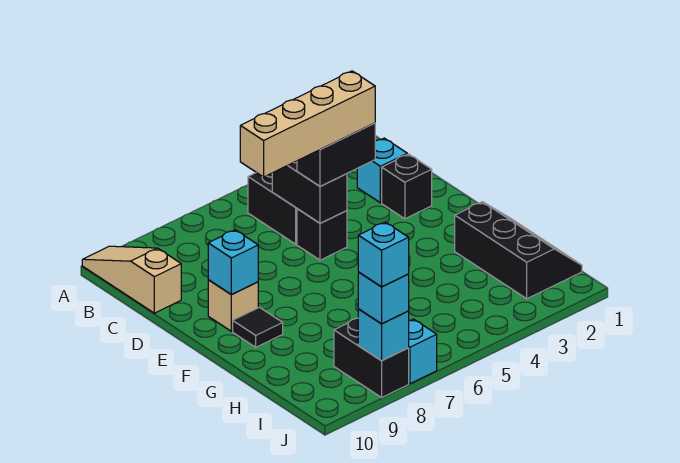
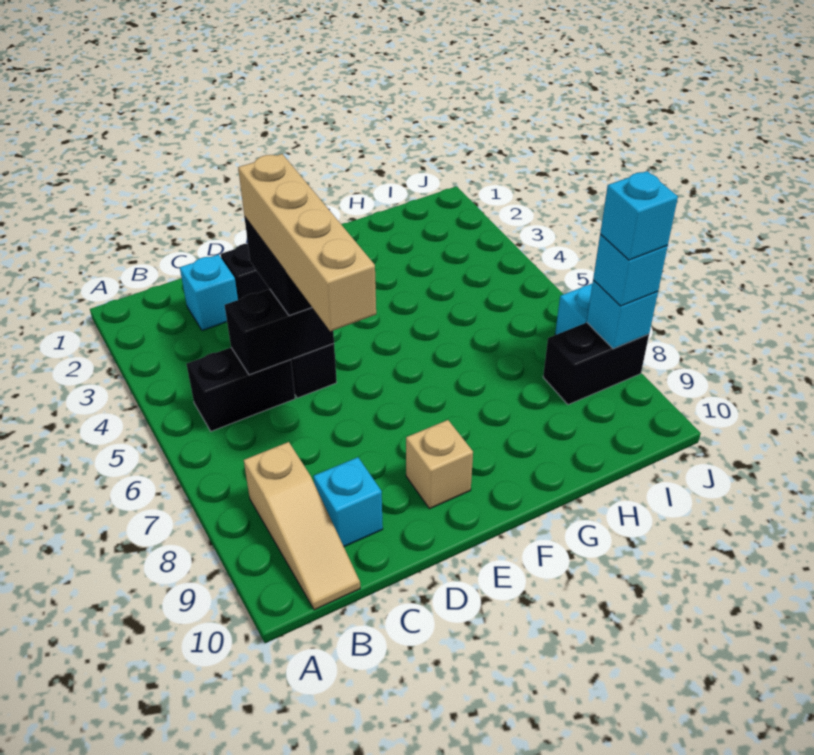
tan 1x3 slope [82,246,181,313] -> tan 1x3 slope turned to [244,442,360,610]
cyan 1x1 brick [208,230,258,294] -> cyan 1x1 brick moved to [313,457,383,547]
black 1x1 tile [233,307,283,347] -> none
black 2x3 slope [455,202,582,299] -> none

